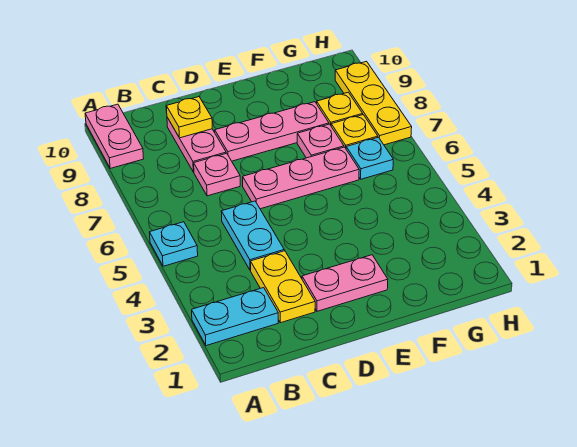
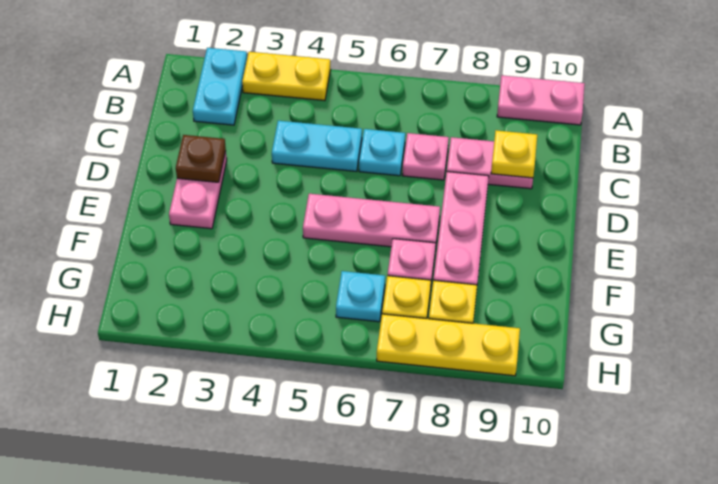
cyan 1x1 plate [149,222,198,266] -> cyan 1x1 plate moved to [359,129,405,176]
yellow 1x2 plate [251,251,315,323] -> yellow 1x2 plate moved to [242,52,331,101]
none -> brown 1x1 plate [176,135,226,182]
pink 1x3 plate [243,147,359,209] -> pink 1x3 plate turned to [303,194,440,250]

